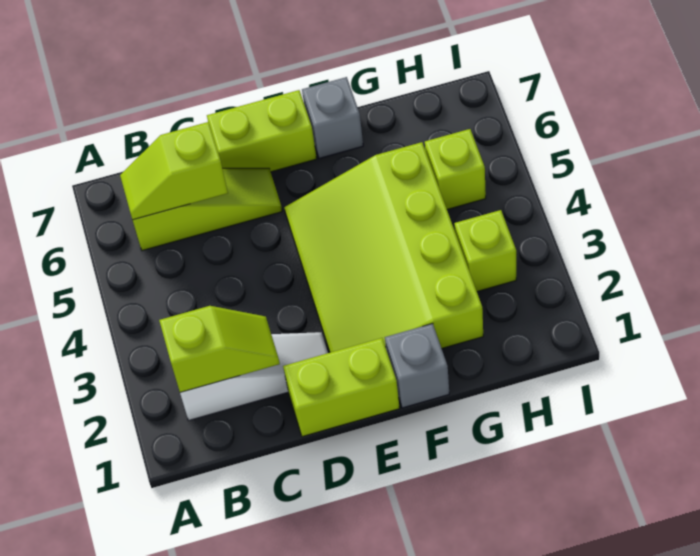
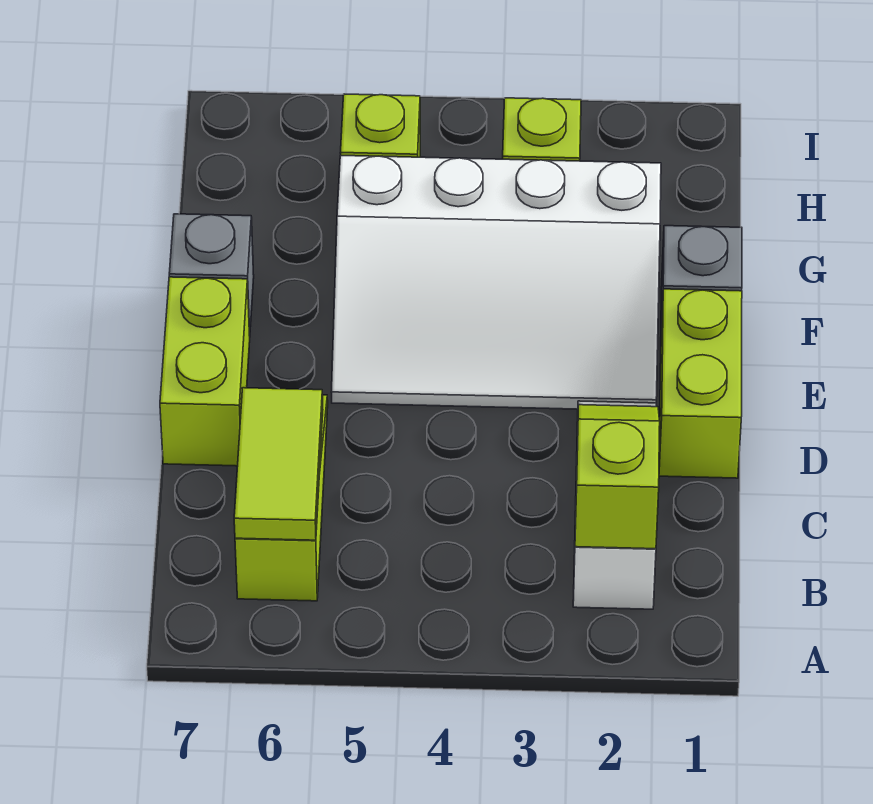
lime 1x2 slope [120,122,228,220] -> lime 1x2 tile [234,388,323,540]
lime 3x4 slope [284,142,483,352] -> white 3x4 slope [332,155,661,409]

